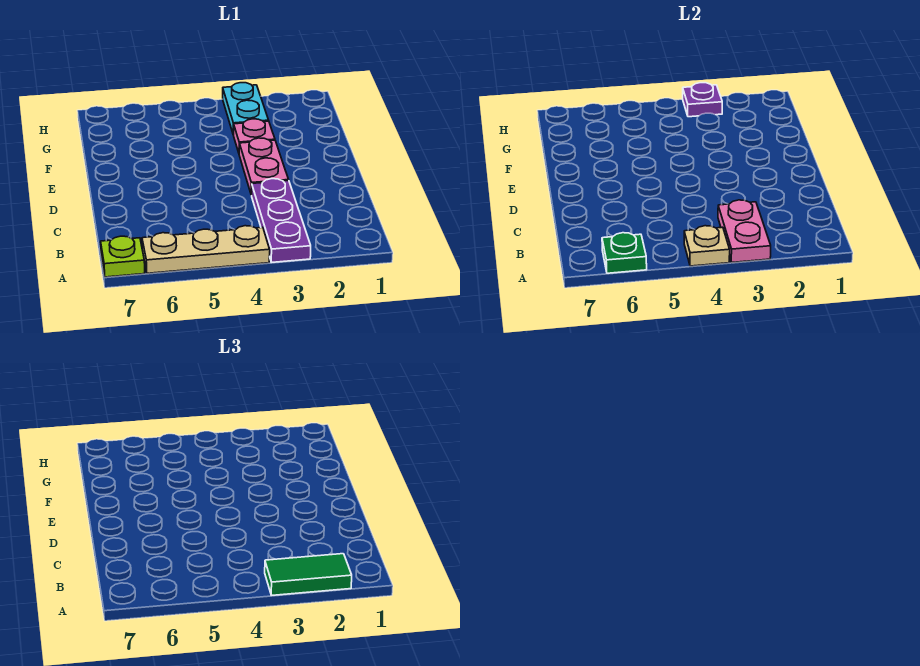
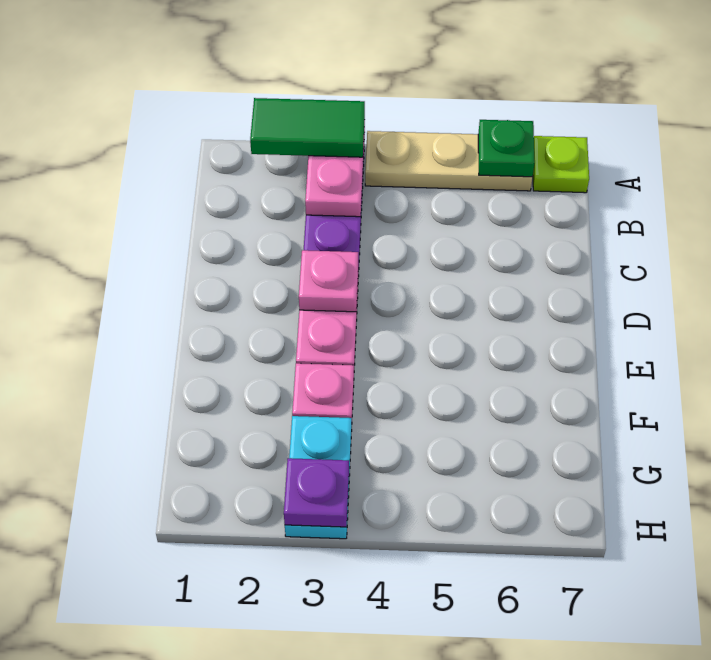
tan 1x1 plate [684,226,730,266] -> none
none -> pink 1x1 plate [299,250,358,312]

